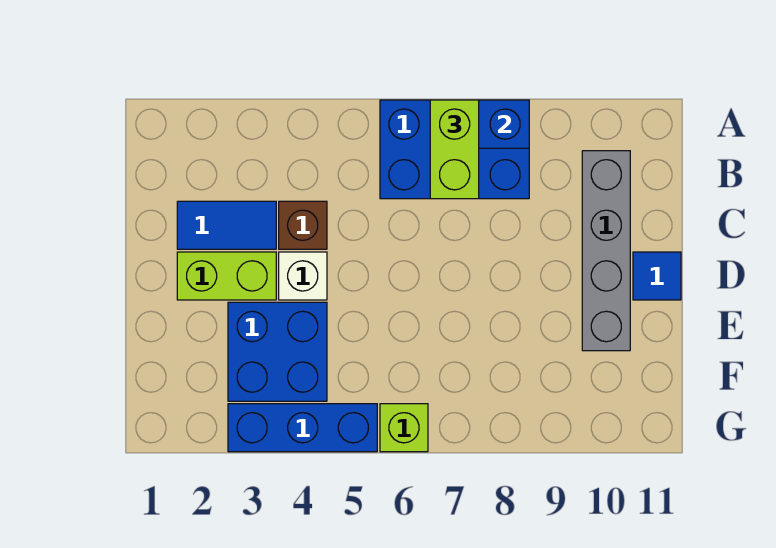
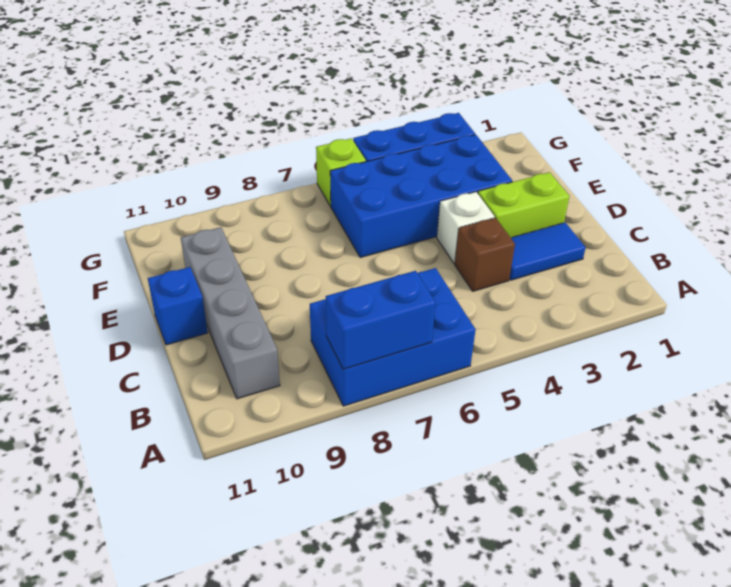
lime 1x2 brick [430,100,479,199] -> none
blue 1x1 tile [633,252,681,300] -> blue 1x1 brick [148,267,208,345]
blue 2x2 brick [228,302,327,401] -> blue 2x4 brick [330,135,512,258]

